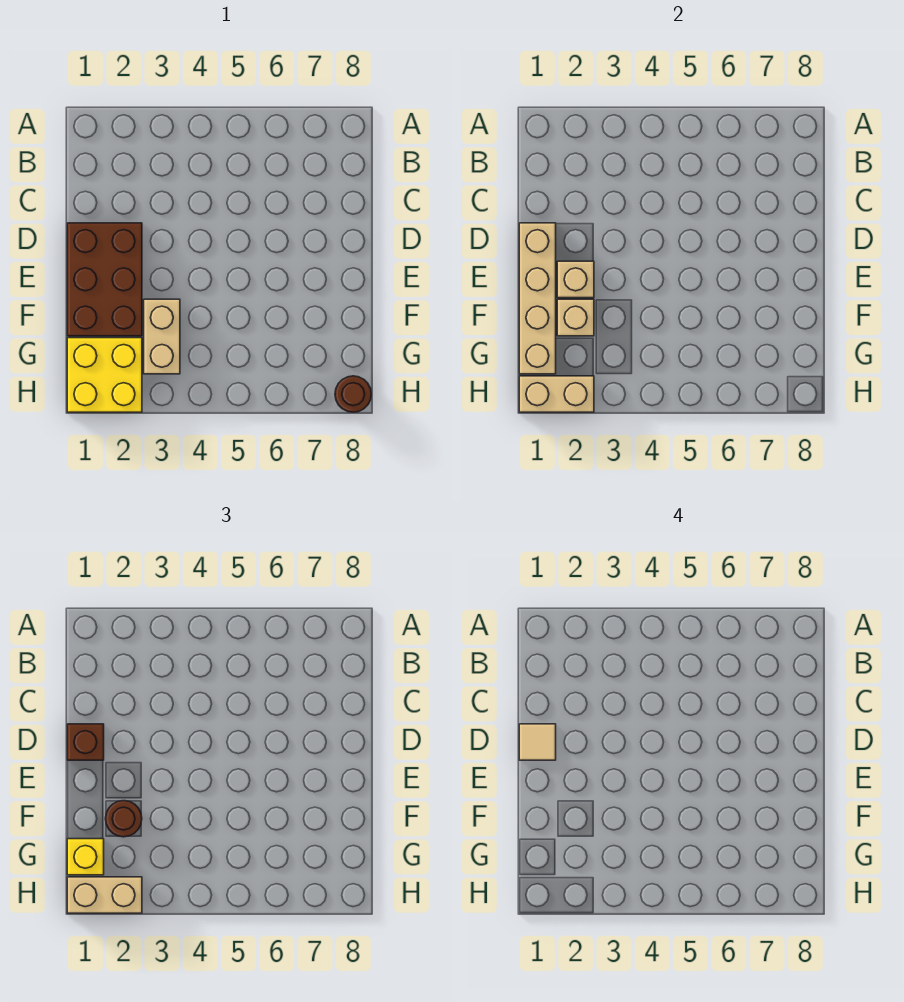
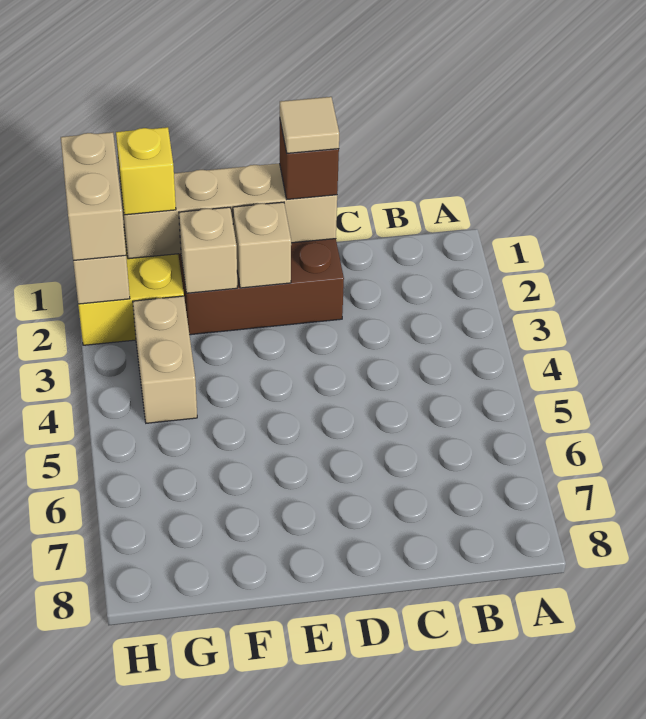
brown 1x1 round brick [105,801,142,837] -> none
tan 1x2 brick [144,299,180,374] -> tan 1x2 brick turned to [133,296,197,423]
brown 1x1 round brick [335,376,371,412] -> none

